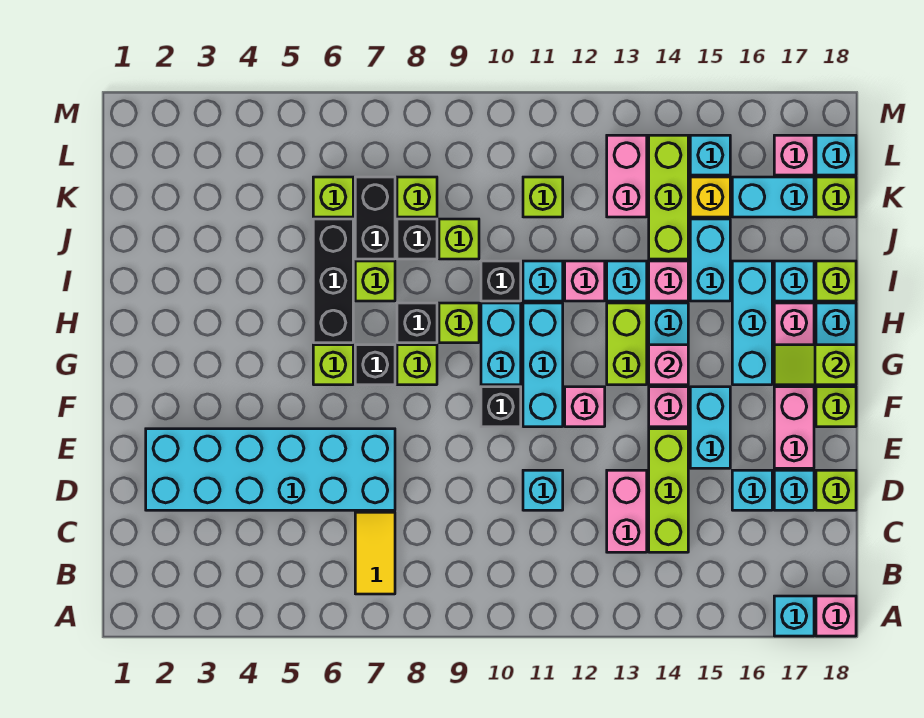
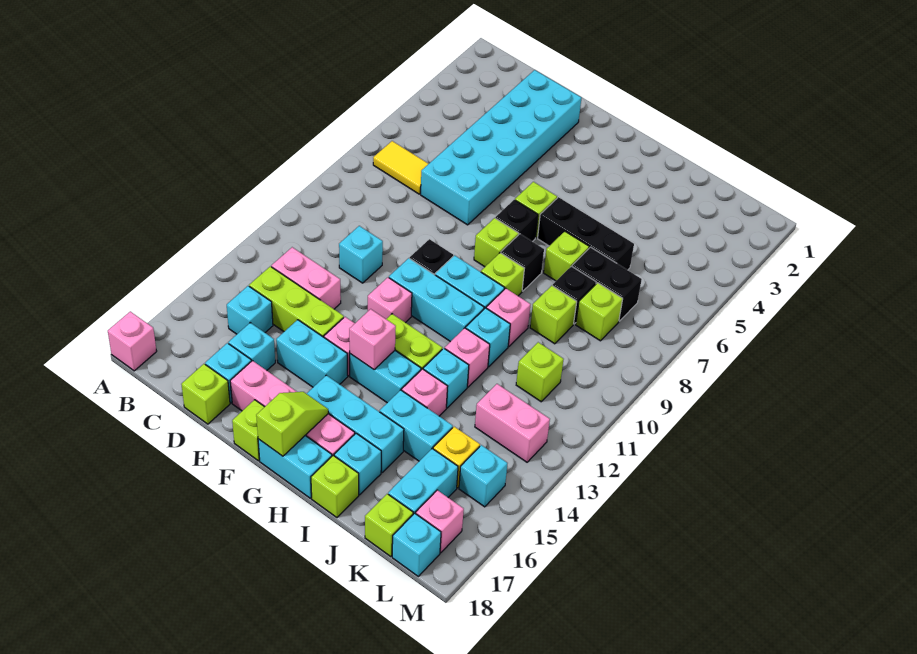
cyan 1x1 brick [774,596,814,636] -> cyan 1x1 brick moved to [227,286,273,334]
black 1x1 brick [481,261,521,301] -> pink 1x1 brick [486,288,531,347]
lime 1x3 brick [649,135,688,259] -> none
lime 1x1 brick [313,177,353,217] -> none

